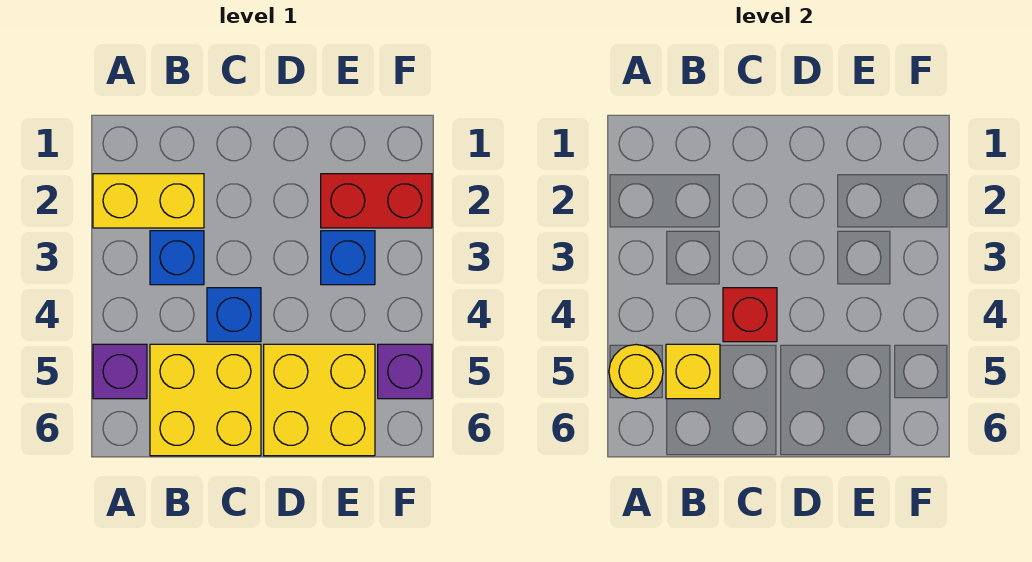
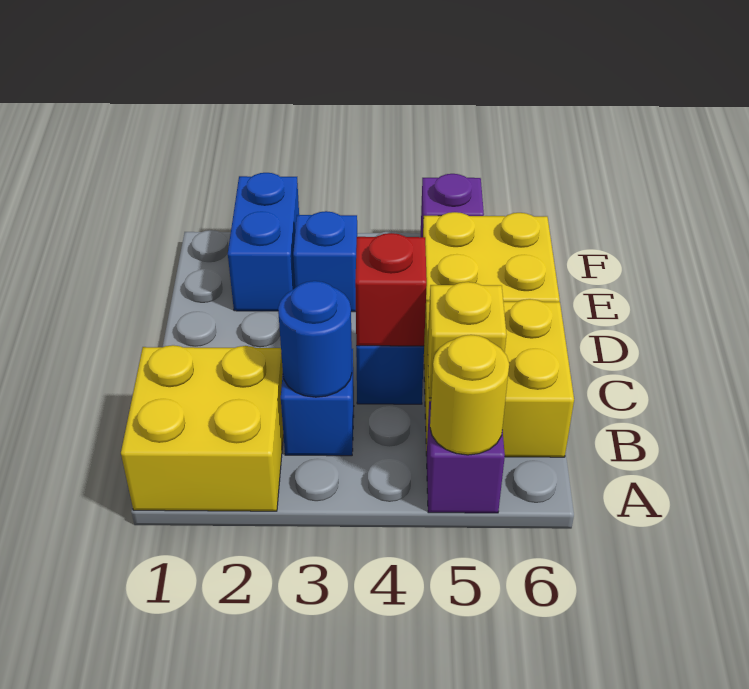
yellow 1x2 brick [93,174,204,228] -> yellow 2x2 brick [121,345,283,511]
none -> blue 1x1 round brick [278,281,352,397]
red 1x2 brick [321,174,432,228] -> blue 1x2 brick [228,173,299,311]

